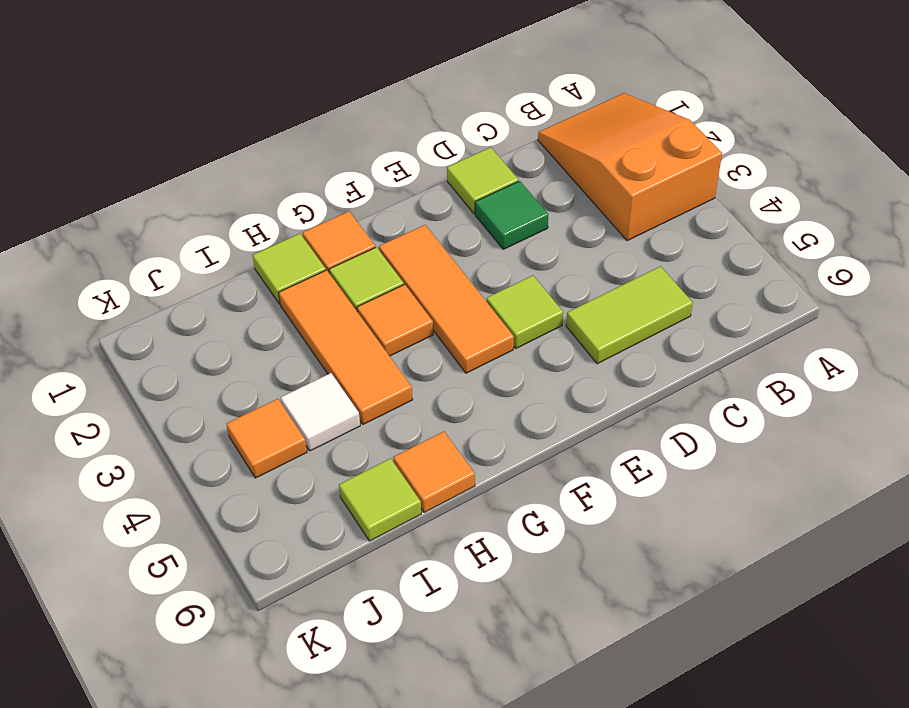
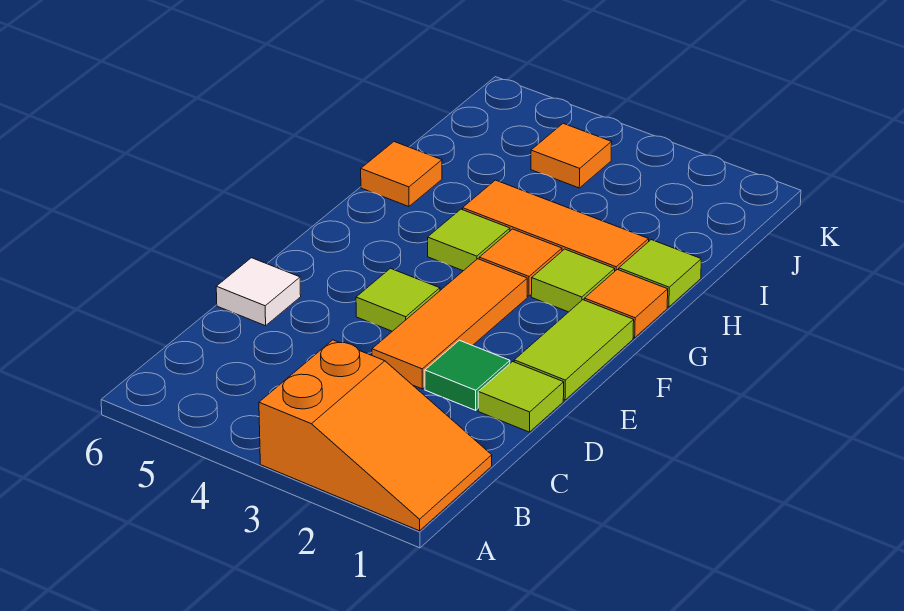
lime 1x2 tile [566,266,693,364] -> lime 1x2 tile moved to [514,300,634,400]
orange 1x3 tile [379,225,514,373] -> orange 1x3 tile turned to [372,259,527,389]
white 1x1 tile [281,373,360,451] -> white 1x1 tile moved to [216,258,301,326]
lime 1x1 tile [339,458,421,541] -> lime 1x1 tile moved to [428,209,510,271]

